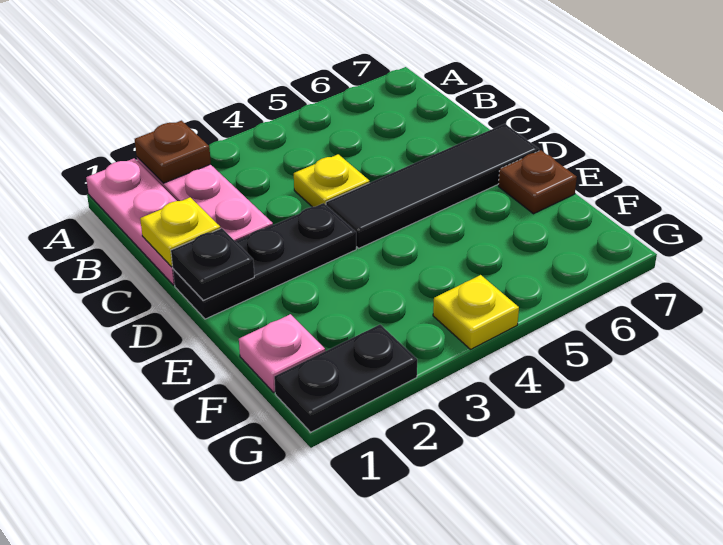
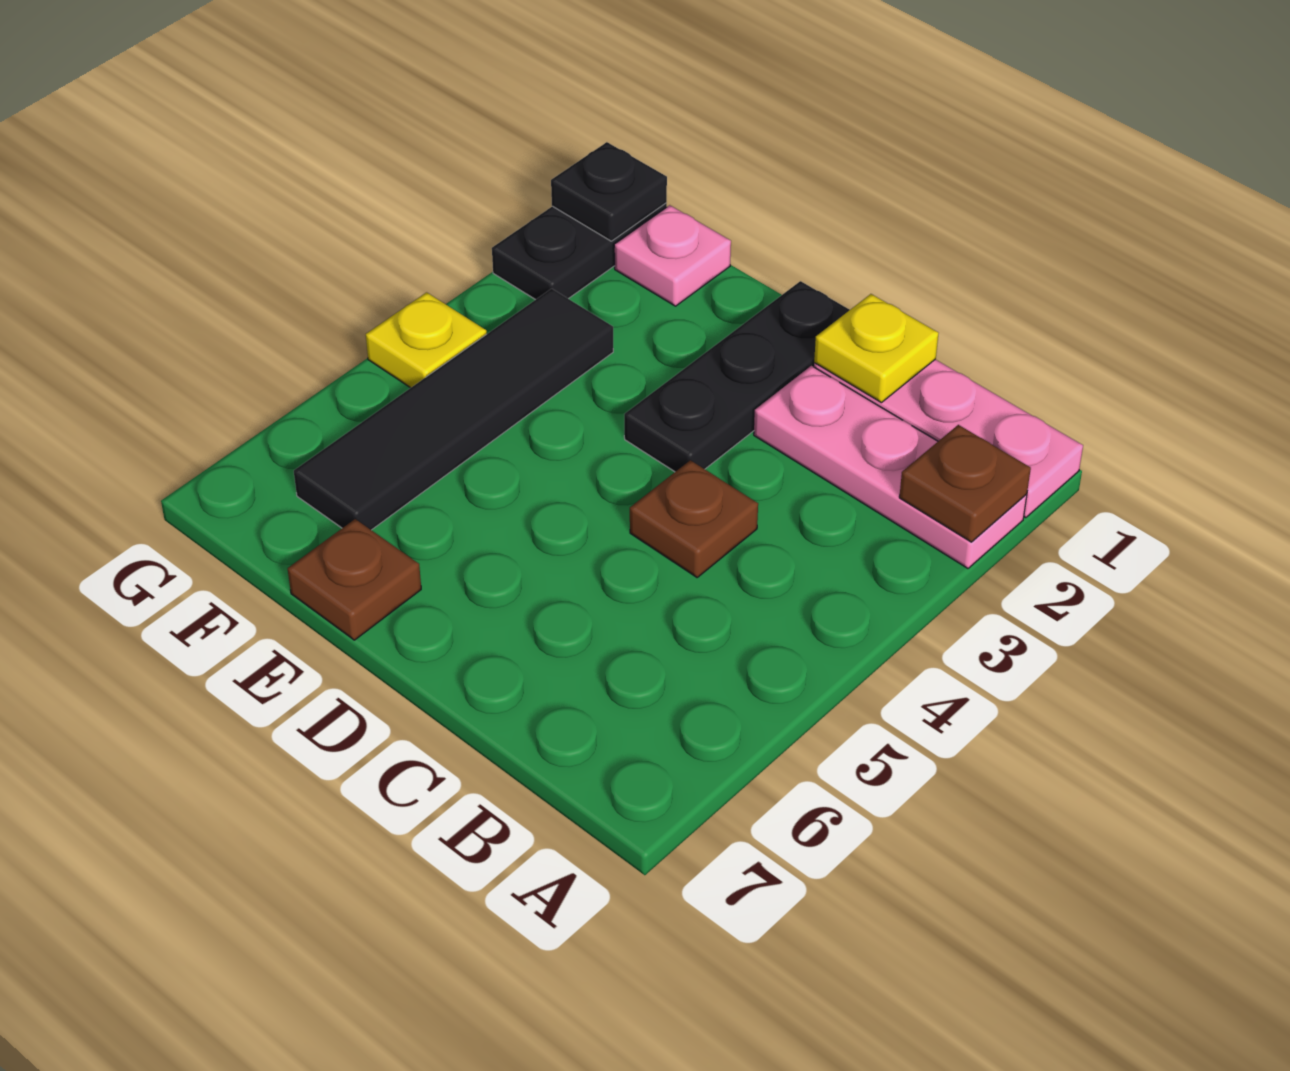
yellow 1x1 plate [294,154,370,207] -> brown 1x1 plate [630,460,758,577]
black 1x1 plate [171,228,254,300] -> black 1x1 plate moved to [551,142,667,241]
black 1x4 tile [326,124,539,248] -> black 1x4 tile moved to [294,289,613,530]

